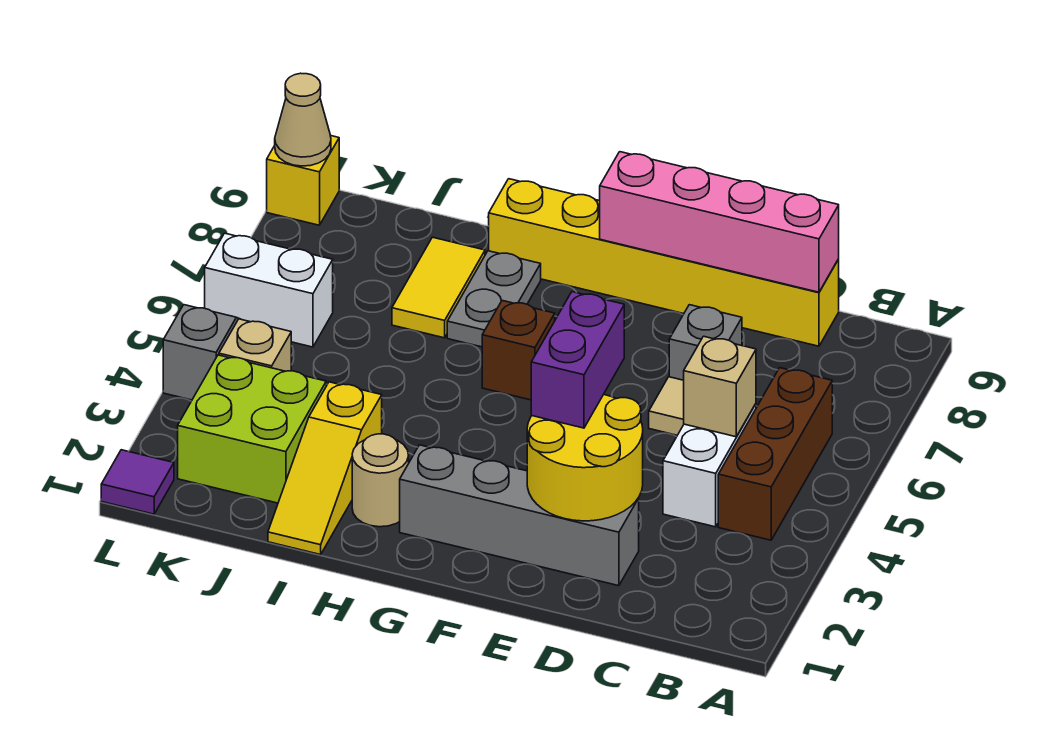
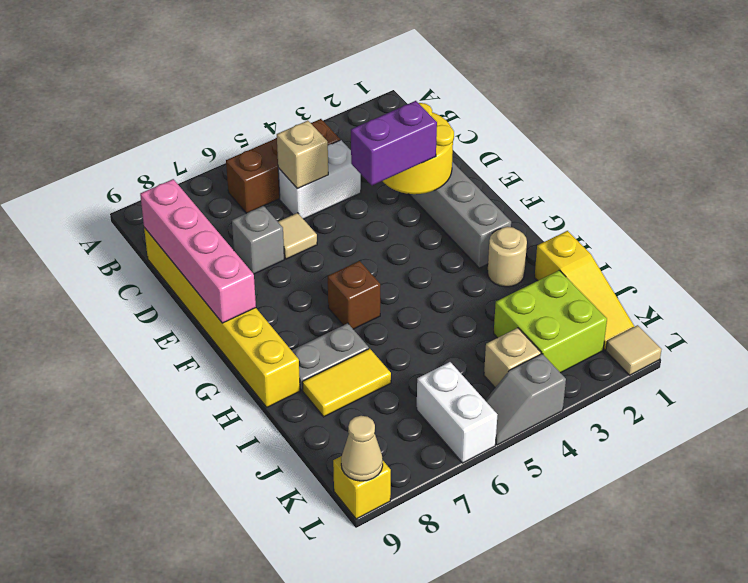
yellow 1x3 slope [268,382,382,555] -> yellow 1x3 slope turned to [535,231,635,350]
purple 1x1 tile [101,450,174,514] -> tan 1x1 tile [606,325,661,375]

